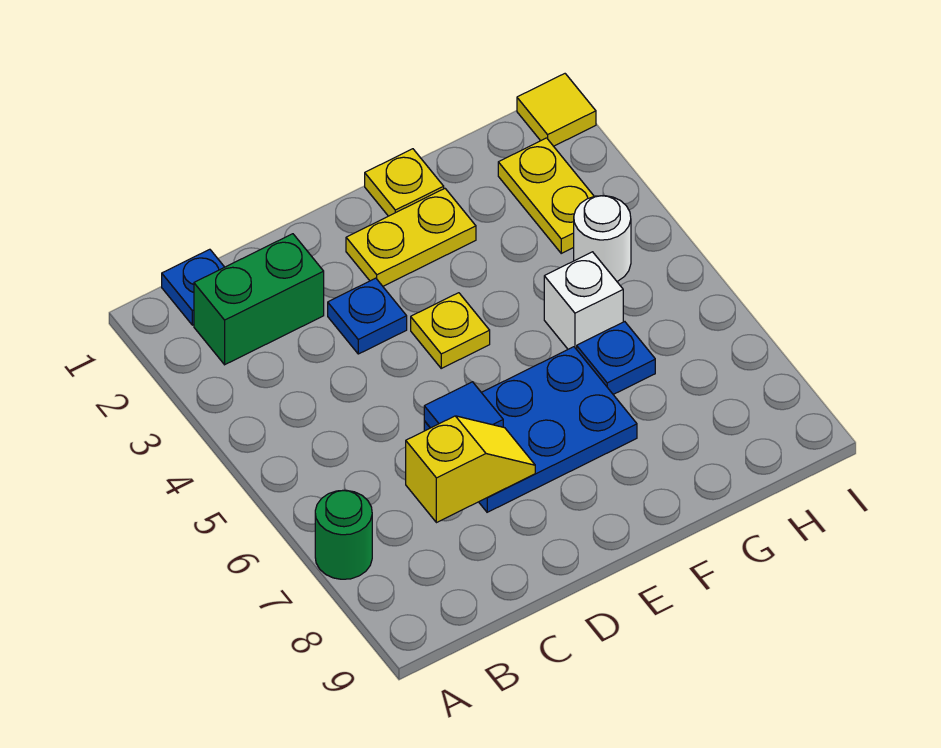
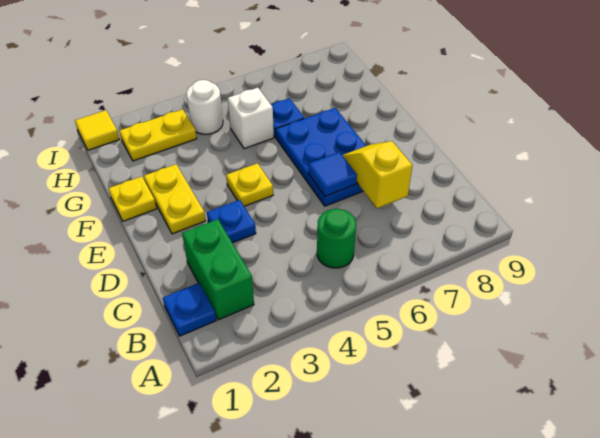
green 1x1 round brick [315,490,372,579] -> green 1x1 round brick moved to [317,209,356,268]

